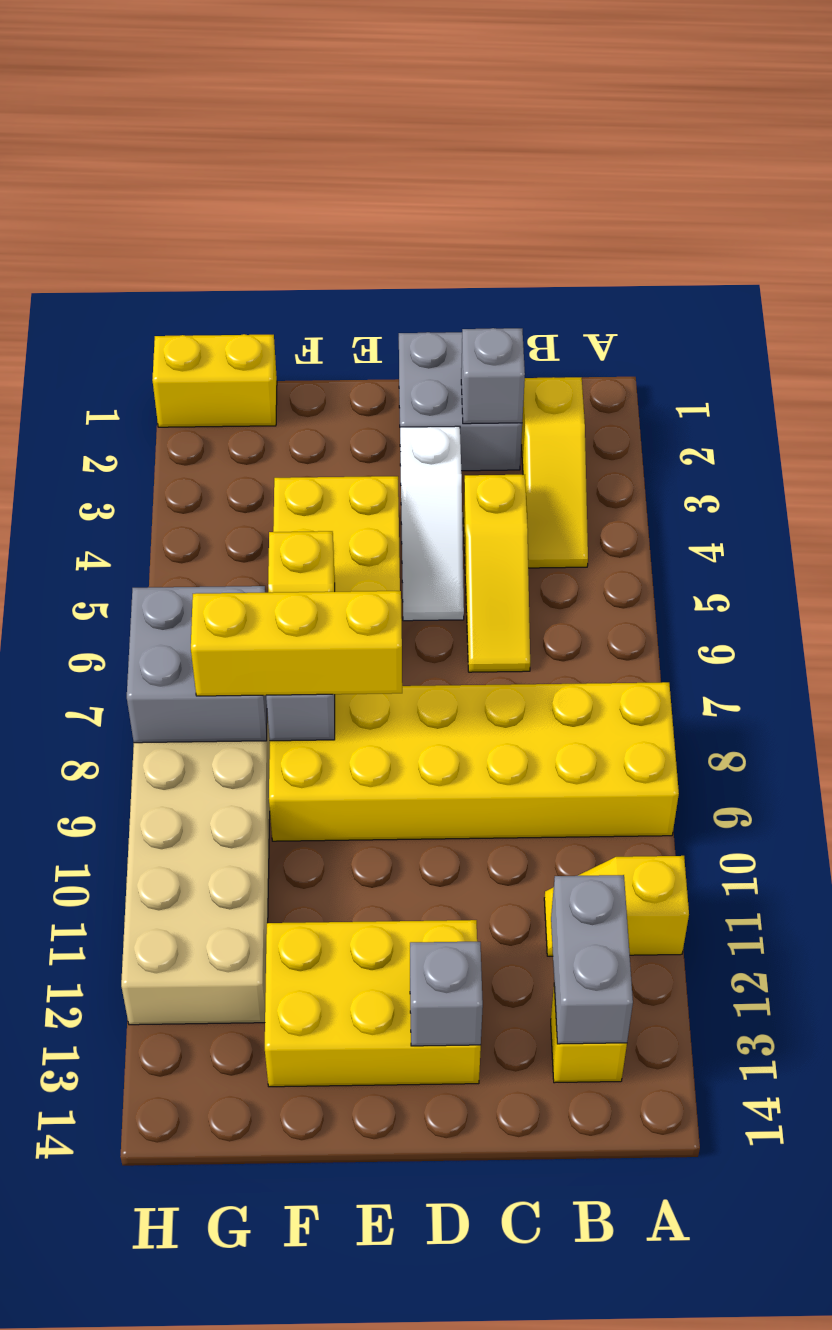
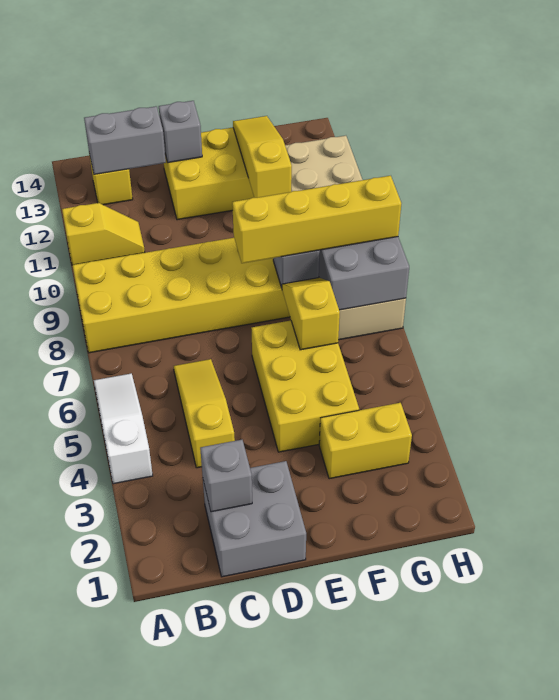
yellow 1x3 slope [521,377,588,568] -> yellow 1x3 slope moved to [233,116,292,198]
grey 1x2 brick [551,875,633,1044] -> grey 1x2 brick turned to [84,106,166,174]
white 1x3 slope [400,426,464,621] -> white 1x3 slope moved to [94,373,153,484]
yellow 1x3 brick [191,591,402,696] -> yellow 1x4 brick [232,176,401,263]
yellow 1x2 brick [152,334,277,427] -> yellow 1x2 brick moved to [319,403,412,479]

